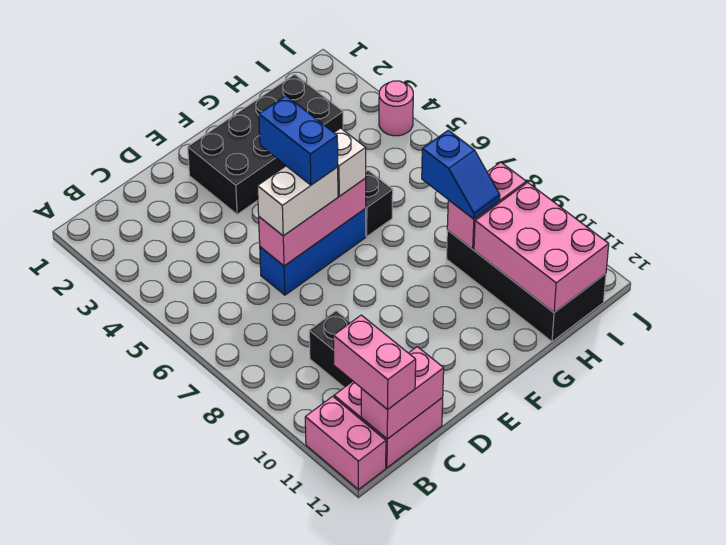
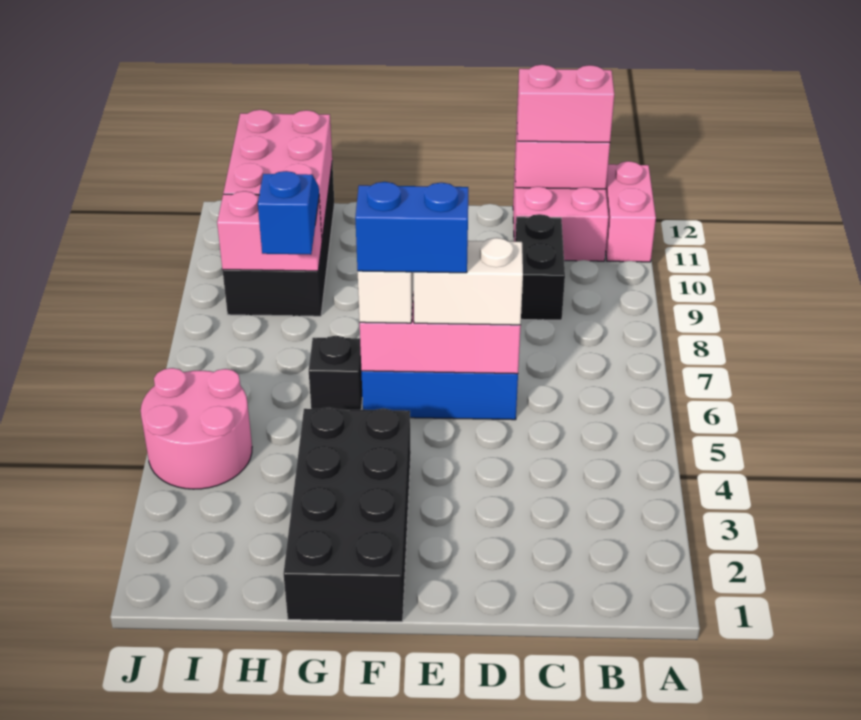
pink 1x2 brick [333,315,416,410] -> pink 1x2 brick turned to [517,65,614,143]
black 2x4 brick [188,74,343,214] -> black 2x4 brick turned to [284,407,411,622]
blue 1x2 brick [259,96,338,185] -> blue 1x2 brick turned to [355,182,468,273]
pink 1x1 round brick [379,81,413,136] -> pink 2x2 round brick [141,368,252,489]

